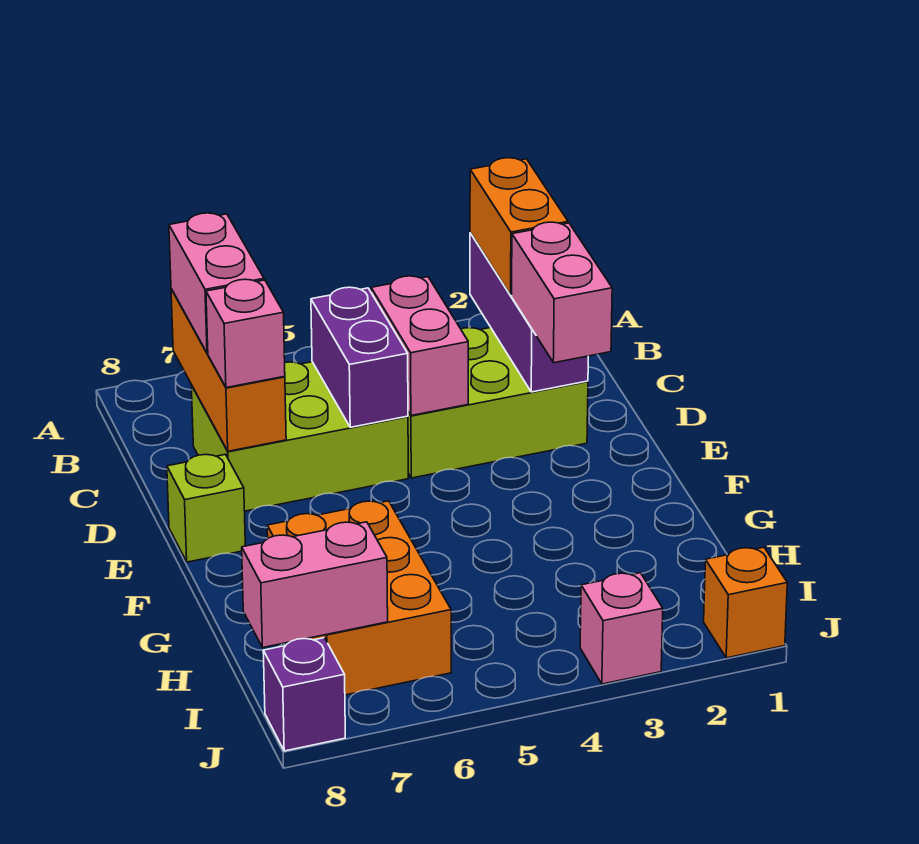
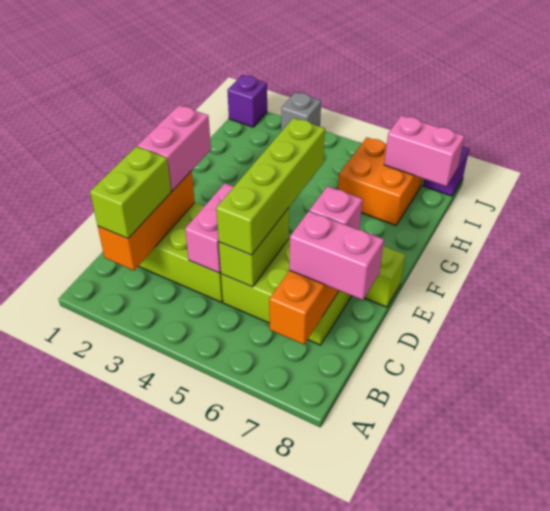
purple 1x3 brick [470,233,588,392] -> orange 1x3 brick [98,171,195,270]
orange 1x2 brick [470,158,568,295] -> lime 1x2 brick [90,146,171,239]
pink 1x2 brick [169,213,264,353] -> pink 1x2 brick turned to [289,211,384,300]
purple 1x2 brick [311,287,408,427] -> lime 1x2 brick [219,208,289,287]
none -> lime 1x4 brick [216,118,325,255]
orange 2x3 brick [267,501,451,695] -> orange 2x2 brick [338,137,422,225]
orange 1x1 brick [704,547,787,658] -> purple 1x1 brick [227,75,267,127]
pink 1x1 brick [580,573,663,684] -> grey 1x1 brick [281,92,321,132]

